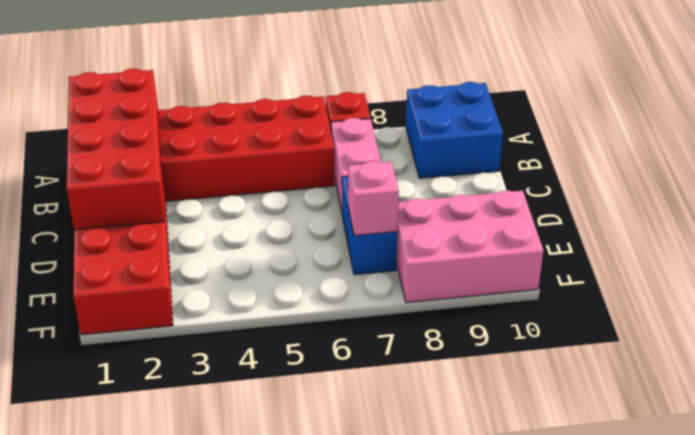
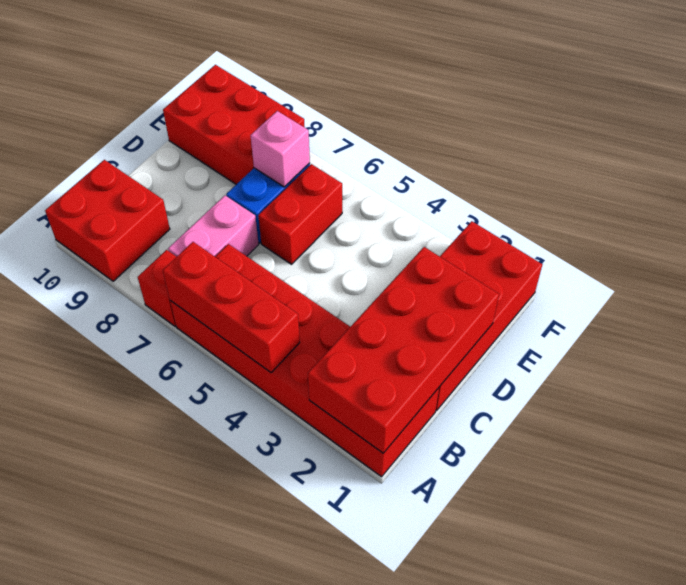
none -> red 1x3 brick [163,242,300,373]
blue 2x2 brick [406,82,503,178] -> red 2x2 brick [45,160,170,281]
none -> red 1x2 brick [258,164,342,264]
pink 2x3 brick [396,191,543,303] -> red 2x3 brick [163,65,304,184]

